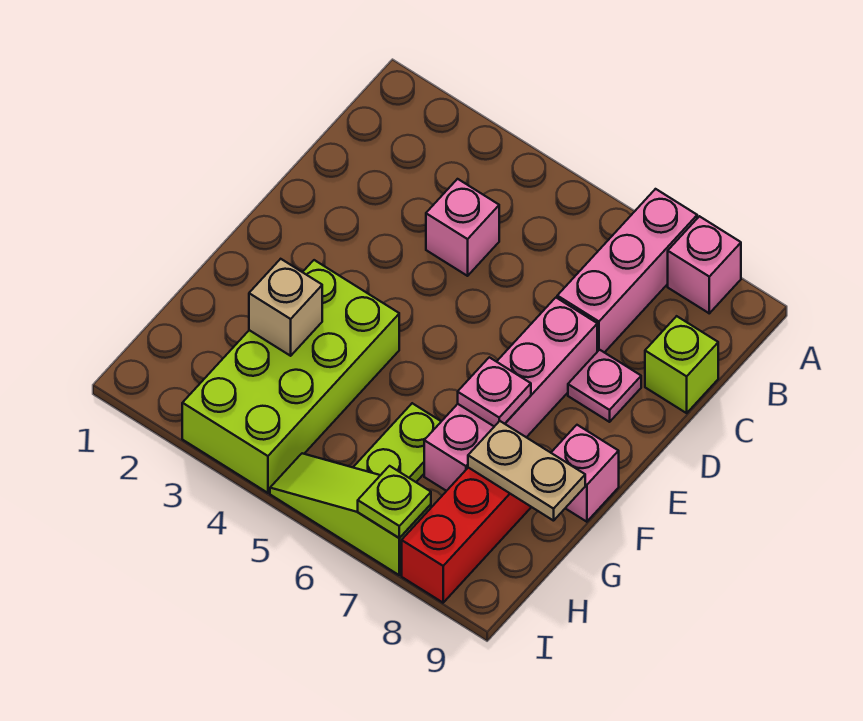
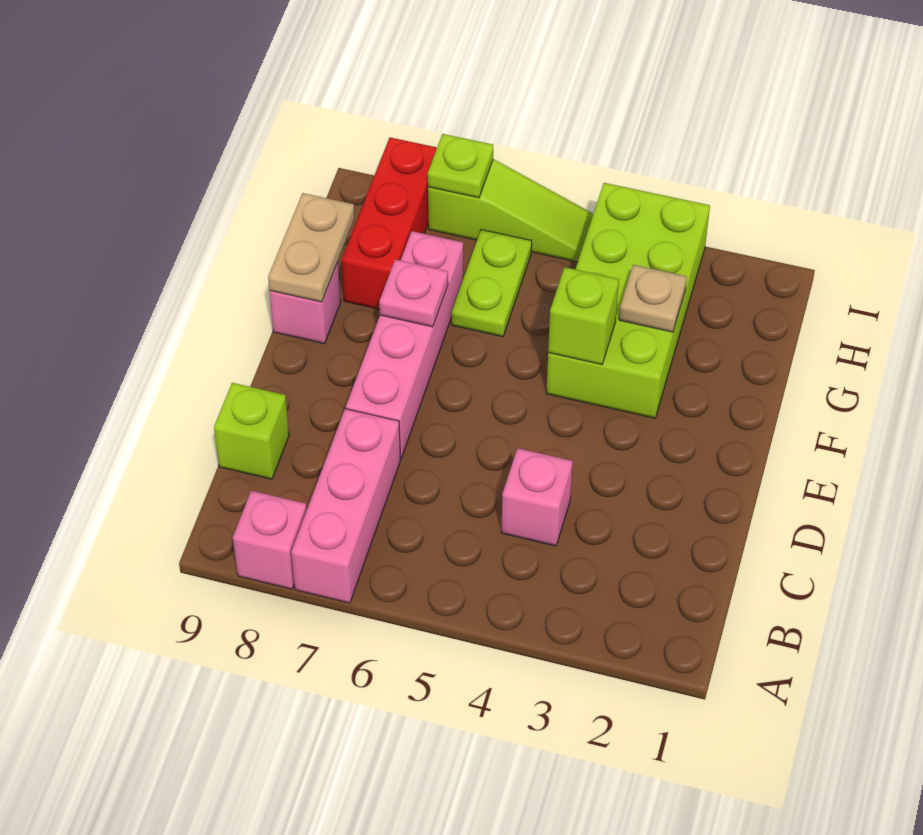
pink 1x1 plate [568,350,641,422] -> none
none -> lime 1x1 brick [548,267,619,365]
tan 1x1 brick [249,259,322,356] -> tan 1x1 plate [619,265,687,332]
tan 1x2 plate [468,421,585,521] -> tan 1x2 plate turned to [268,193,355,302]

